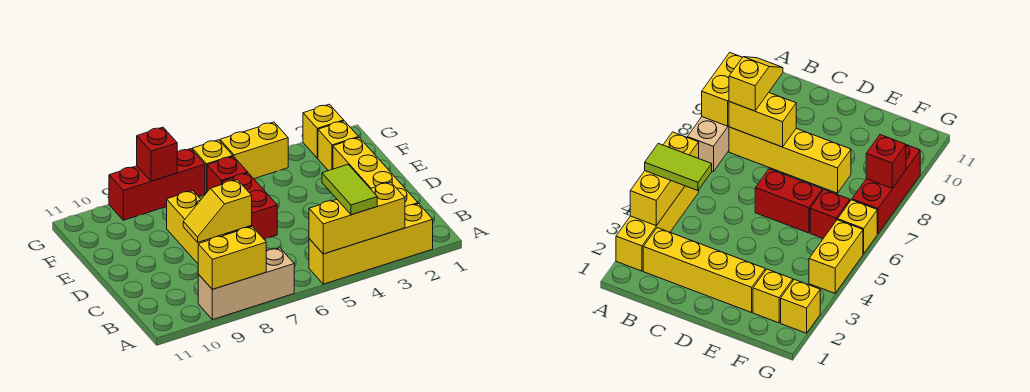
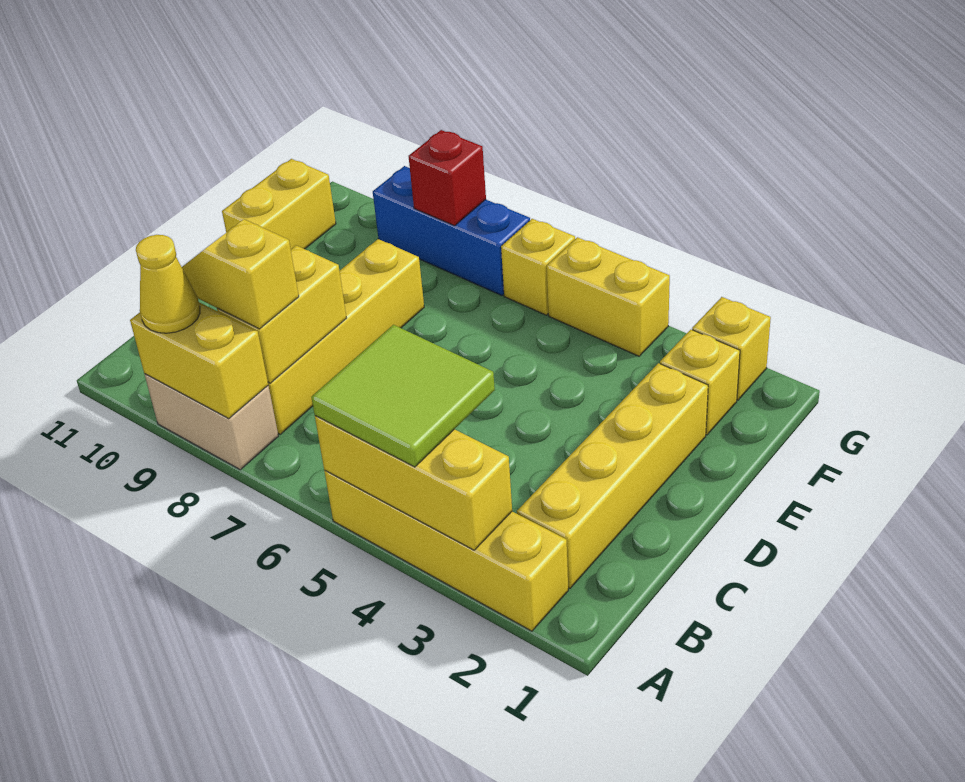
lime 1x2 tile [322,165,377,215] -> lime 2x2 tile [311,325,495,467]
tan 1x3 brick [198,248,294,320] -> tan 1x2 brick [145,374,278,470]
none -> yellow 1x1 cone [136,235,200,333]
red 1x2 brick [222,173,277,239] -> none
none -> yellow 1x2 brick [222,159,336,249]
red 1x1 brick [207,156,248,192] -> none
red 1x3 brick [109,149,205,220] -> blue 1x3 brick [373,166,530,295]

